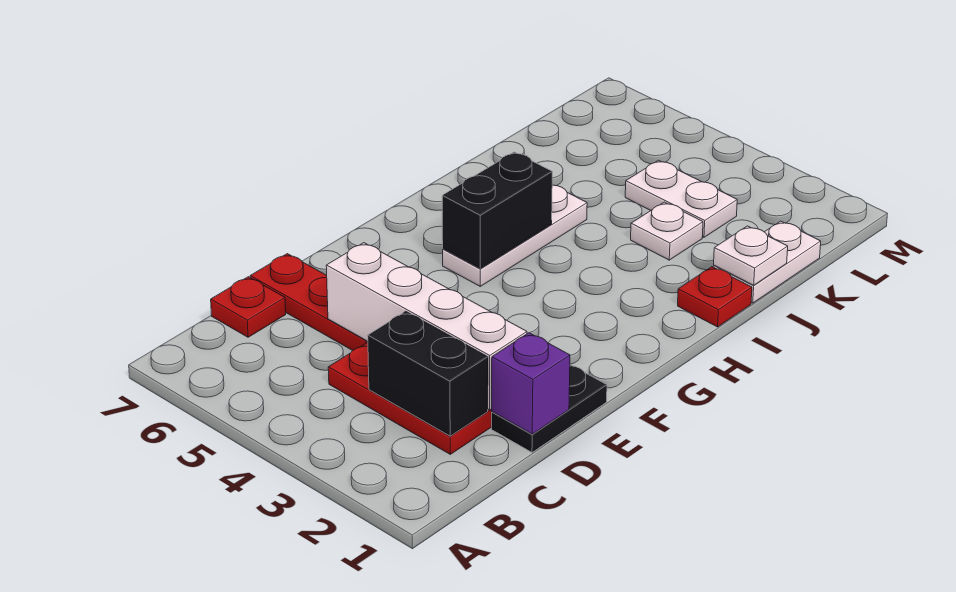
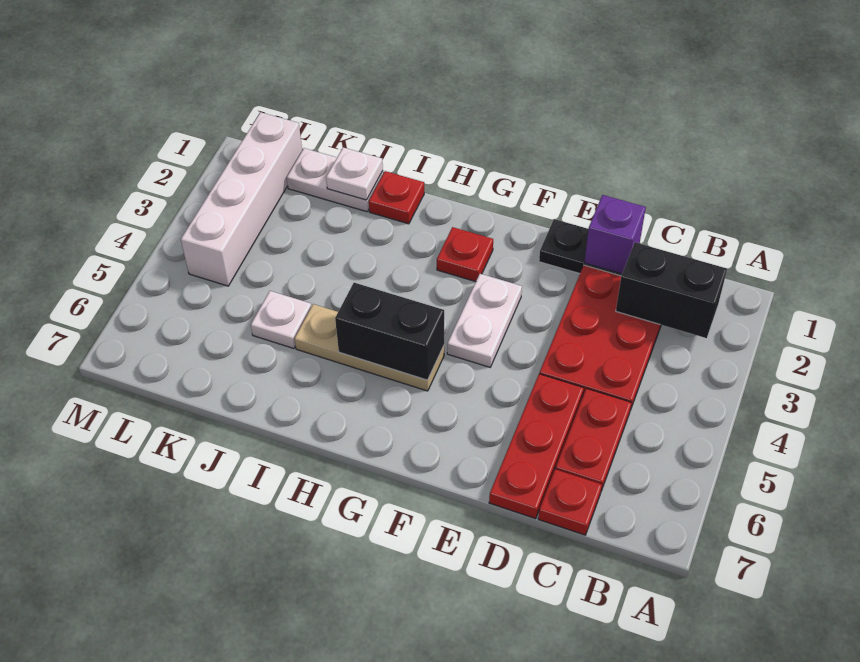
black 1x2 brick [368,311,488,436] -> black 1x2 brick turned to [616,242,727,338]
none -> red 1x2 plate [555,389,631,491]
white 1x4 brick [326,243,527,410] -> white 1x4 brick moved to [181,112,302,286]
none -> red 1x1 plate [437,227,493,282]
white 1x3 plate [443,185,587,286] -> tan 1x3 plate [295,304,444,391]
white 1x1 plate [631,202,703,260] -> white 1x1 plate moved to [251,291,311,349]
white 1x2 plate [625,160,737,237] -> white 1x2 plate moved to [447,274,522,367]

